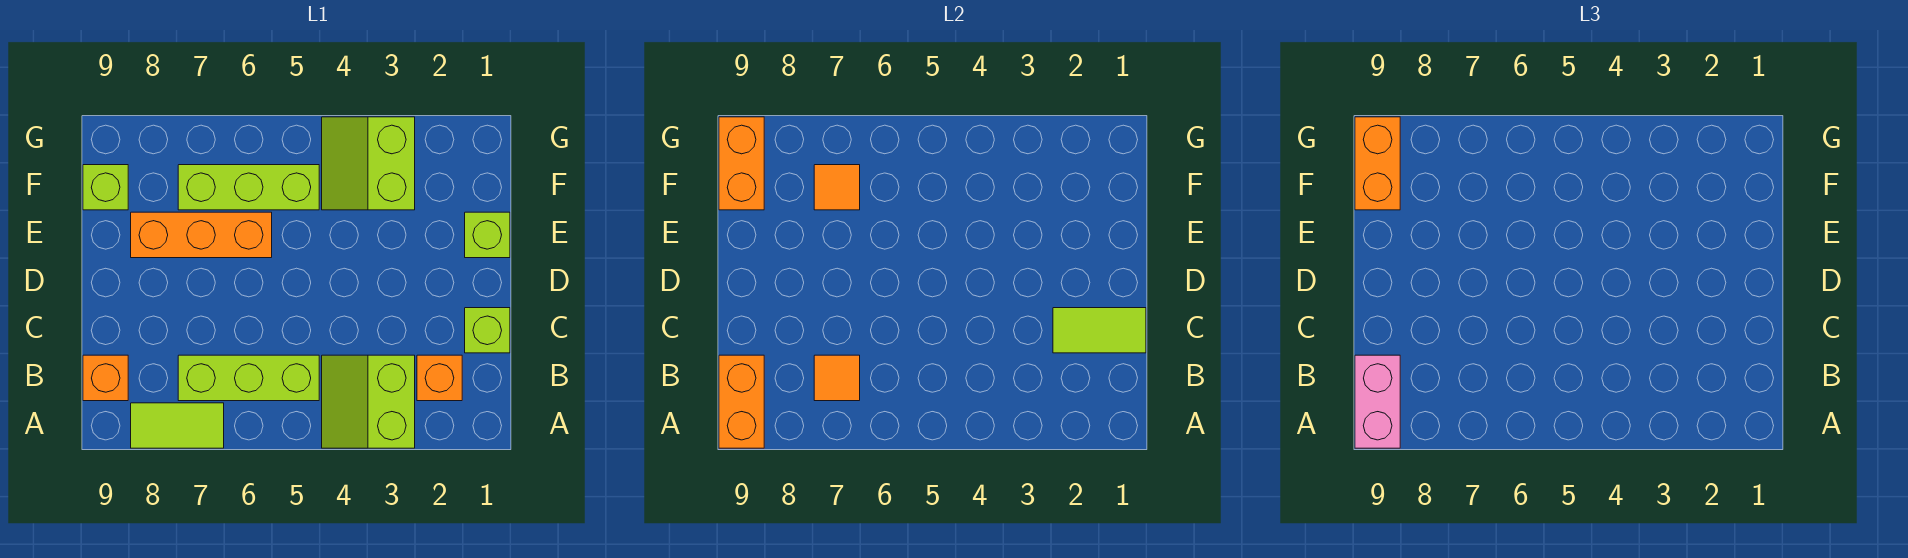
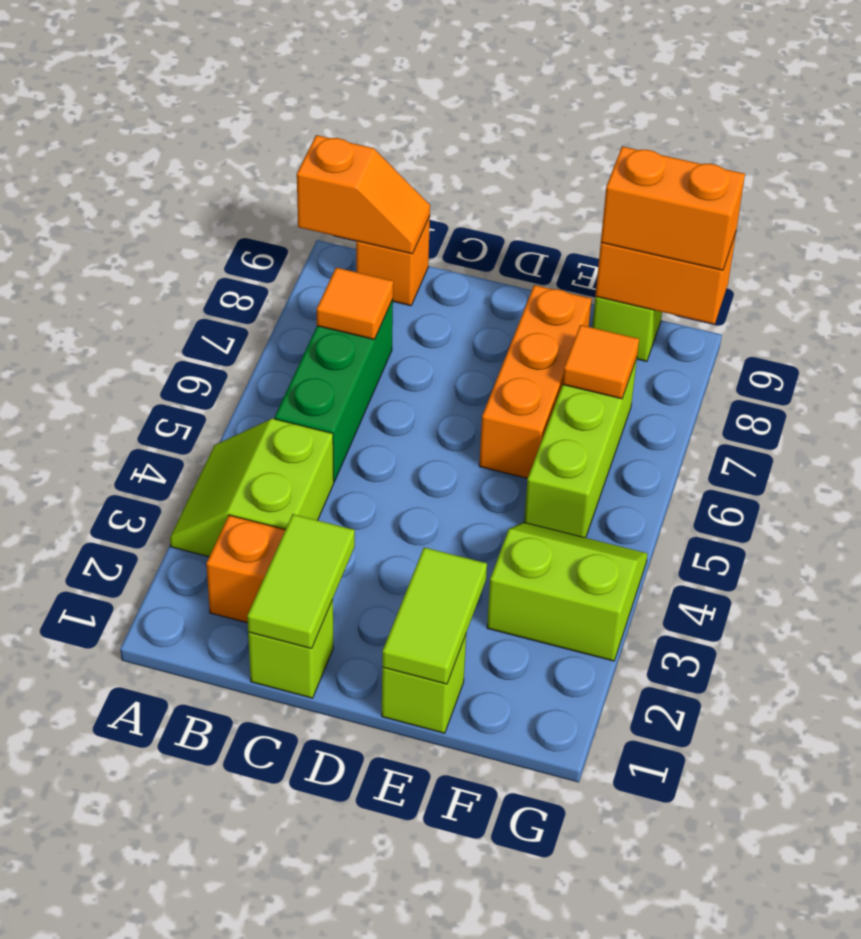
lime 2x2 slope [322,355,415,448] -> lime 2x2 slope turned to [170,418,334,557]
lime 1x2 tile [131,403,224,448] -> lime 1x2 tile moved to [382,547,487,684]
orange 1x2 brick [719,355,764,448] -> orange 1x2 slope [297,135,430,254]
pink 1x2 brick [1355,355,1400,448] -> none
lime 1x3 brick [178,355,319,401] -> green 1x3 brick [275,299,393,482]

